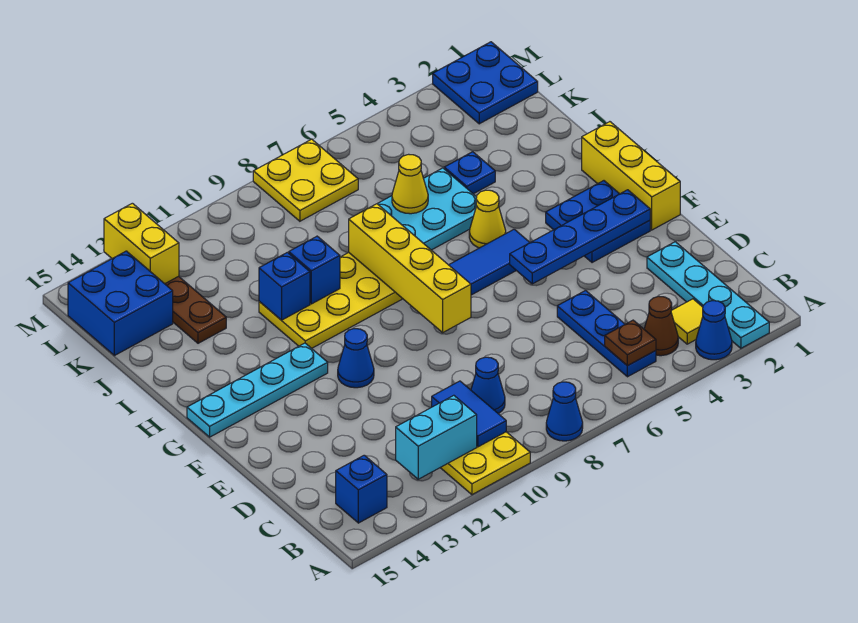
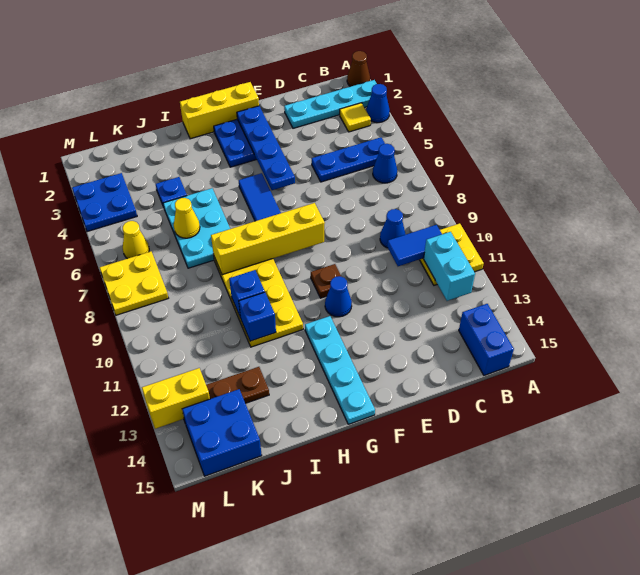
blue 1x1 cone [546,382,583,441] -> blue 1x1 cone moved to [373,144,397,183]
brown 1x1 cone [644,296,678,356] -> brown 1x1 cone moved to [347,51,370,87]
brown 1x1 plate [605,320,656,366] -> brown 1x1 plate moved to [311,264,341,298]
blue 1x1 brick [336,455,387,523] -> blue 1x2 brick [459,304,514,375]
yellow 1x1 cone [469,190,506,248] -> yellow 1x1 cone moved to [123,221,149,259]
blue 2x2 plate [433,42,538,124] -> blue 2x2 plate moved to [72,173,137,232]

